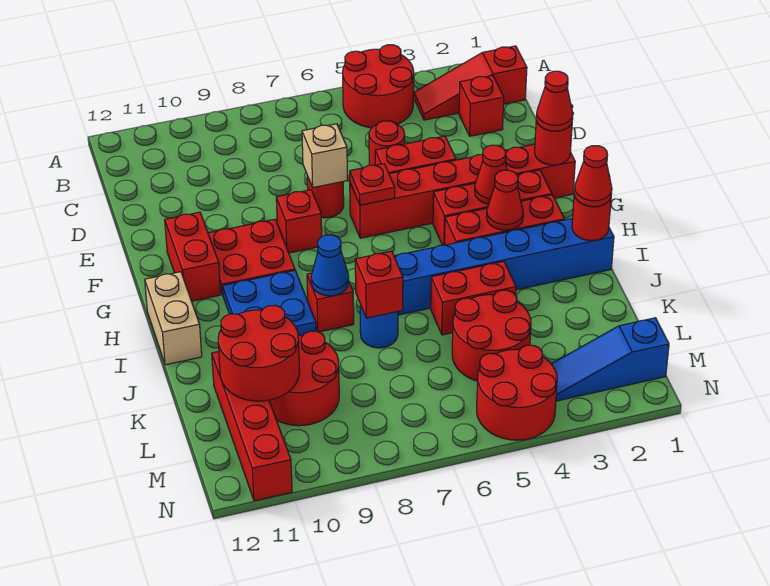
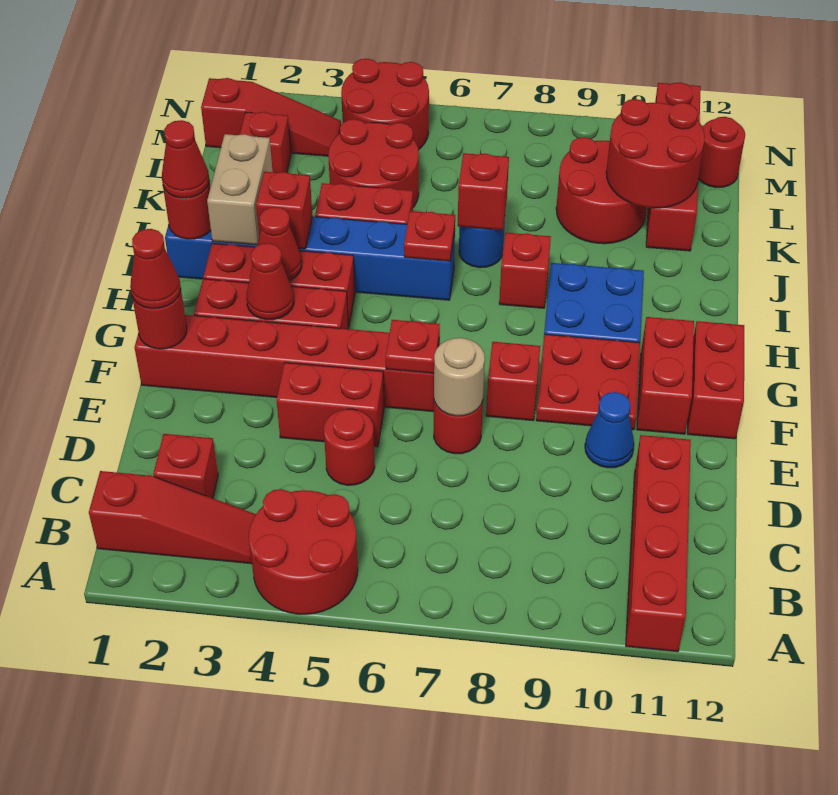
none -> red 1x4 brick [626,435,691,652]
tan 1x1 brick [302,124,347,188] -> tan 1x1 round brick [434,338,485,416]
none -> red 1x2 brick [687,321,744,439]
tan 1x2 brick [145,272,202,365] -> tan 1x2 brick moved to [207,134,273,245]
none -> red 1x1 brick [256,172,313,249]
none -> red 1x1 plate [404,211,455,261]
blue 1x1 cone [311,235,349,296] -> blue 1x1 cone moved to [585,392,634,468]
none -> red 1x1 brick [240,112,291,173]
blue 1x3 slope [552,318,669,401] -> red 1x3 slope [201,78,341,156]
none -> red 1x1 round brick [698,117,745,187]

